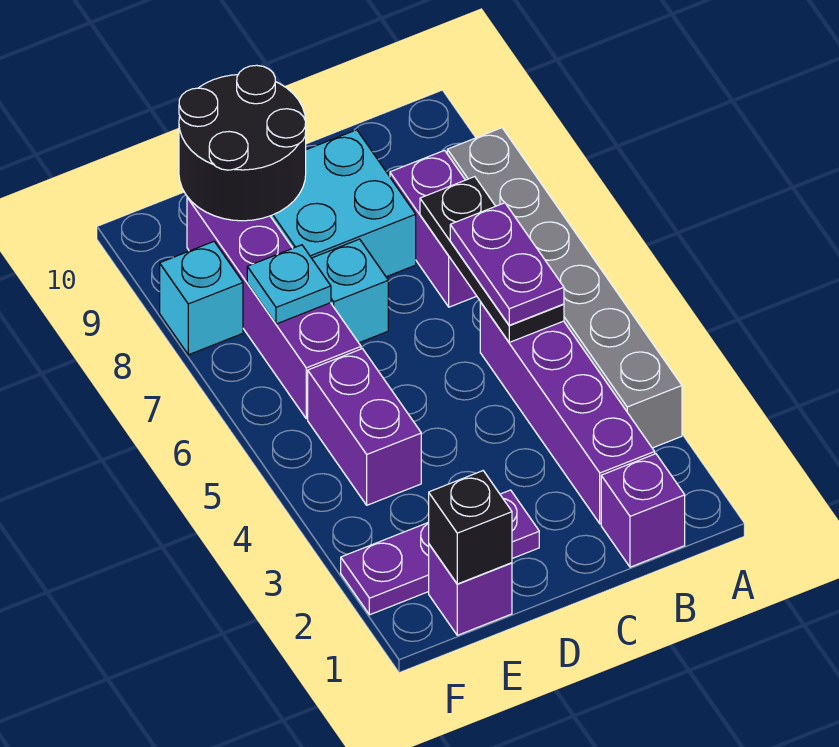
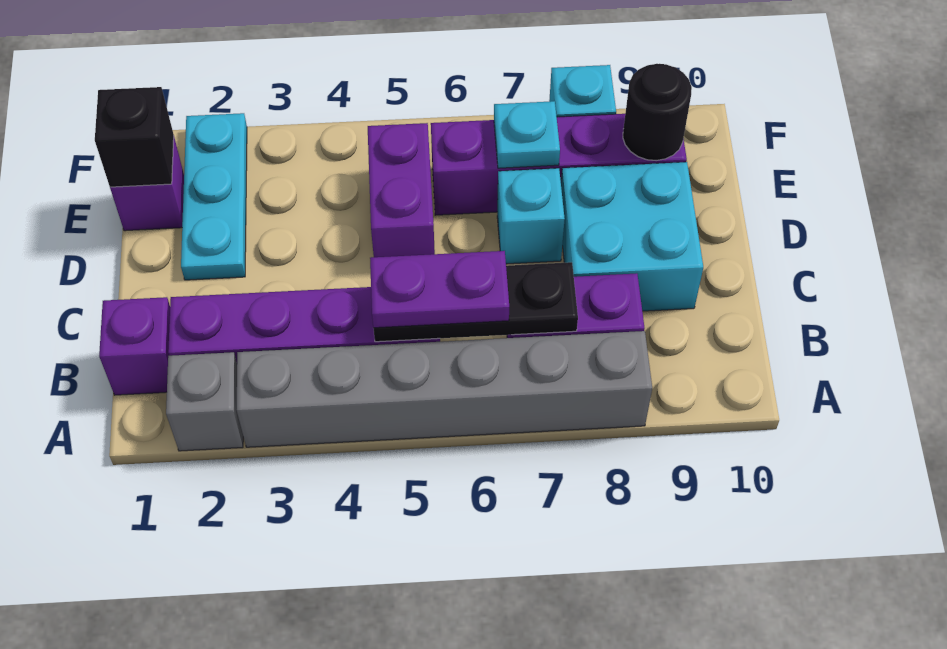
none -> grey 1x1 brick [166,352,243,451]
purple 1x3 plate [341,490,539,615] -> cyan 1x3 plate [181,113,247,280]
black 2x2 round brick [179,65,306,221] -> black 1x1 round brick [623,64,692,161]
purple 1x2 brick [308,349,421,505] -> purple 1x2 brick turned to [368,123,435,257]

